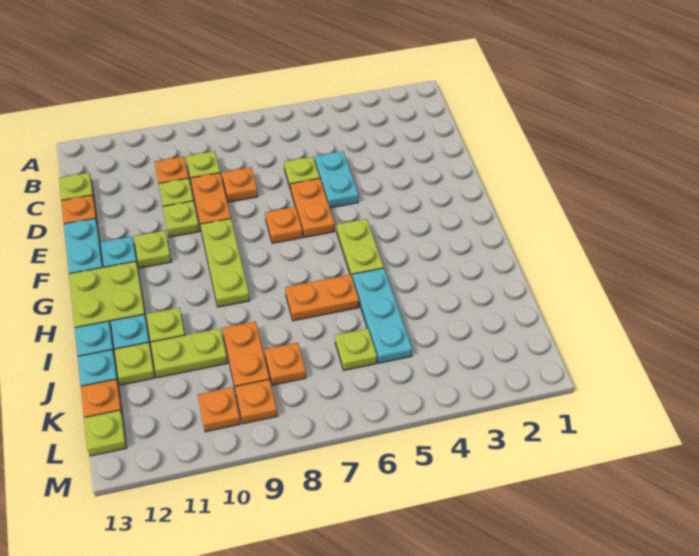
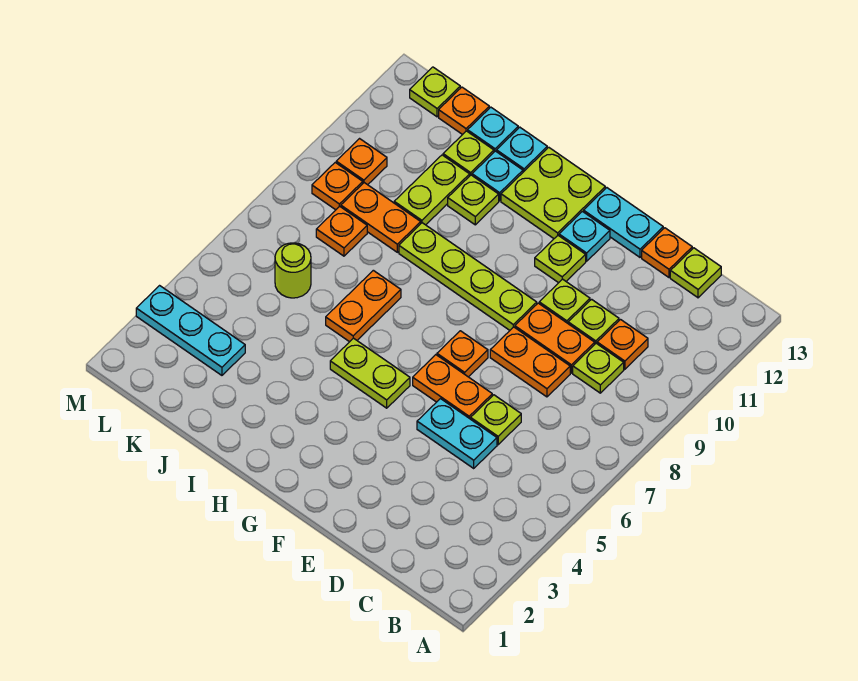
orange 1x1 plate [222,167,258,202] -> orange 1x2 plate [490,327,570,397]
lime 1x3 plate [200,219,250,307] -> lime 1x4 plate [399,223,537,330]
cyan 1x3 plate [353,268,412,363] -> cyan 1x3 plate moved to [136,286,245,375]
lime 1x1 plate [335,329,377,370] -> lime 1x1 round brick [275,243,311,298]

